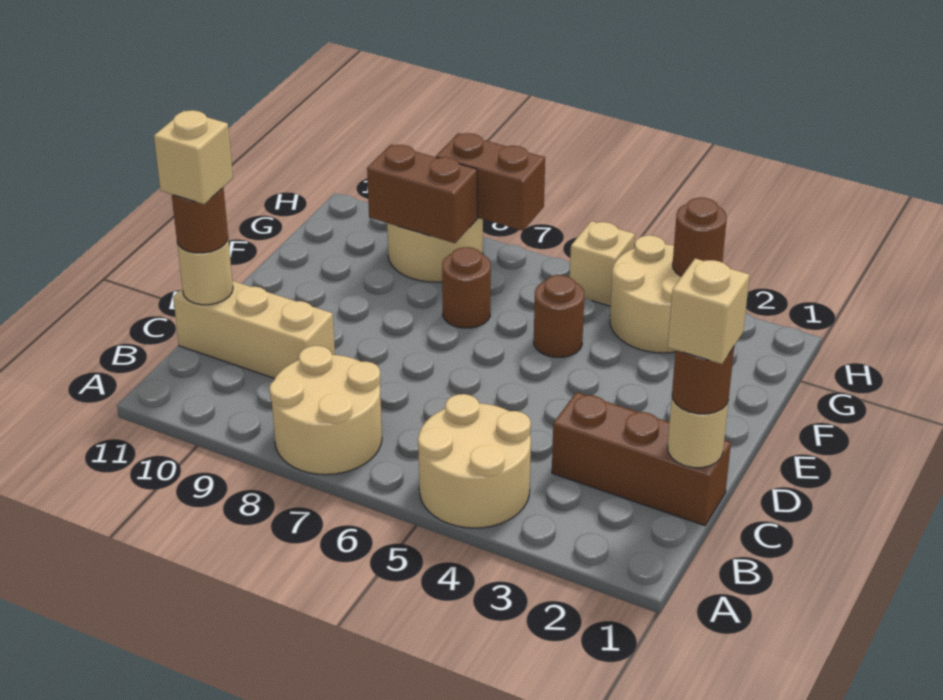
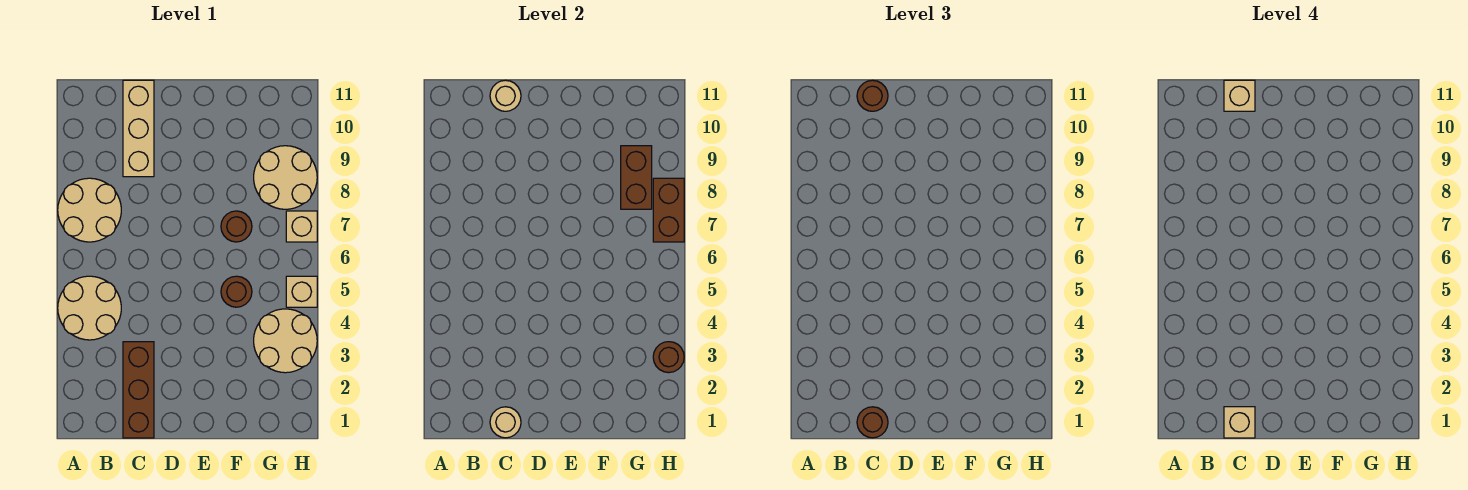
none -> tan 1x1 brick [286,211,317,242]

